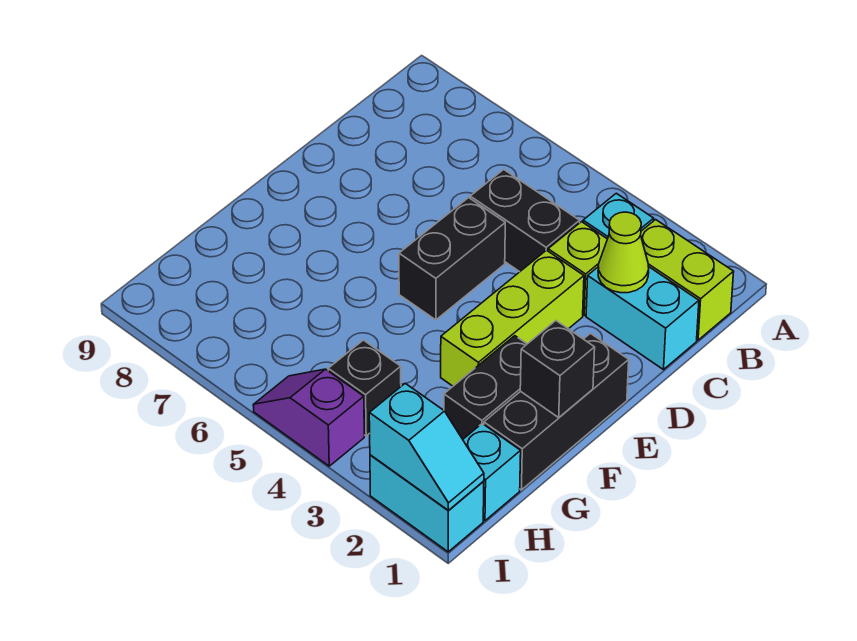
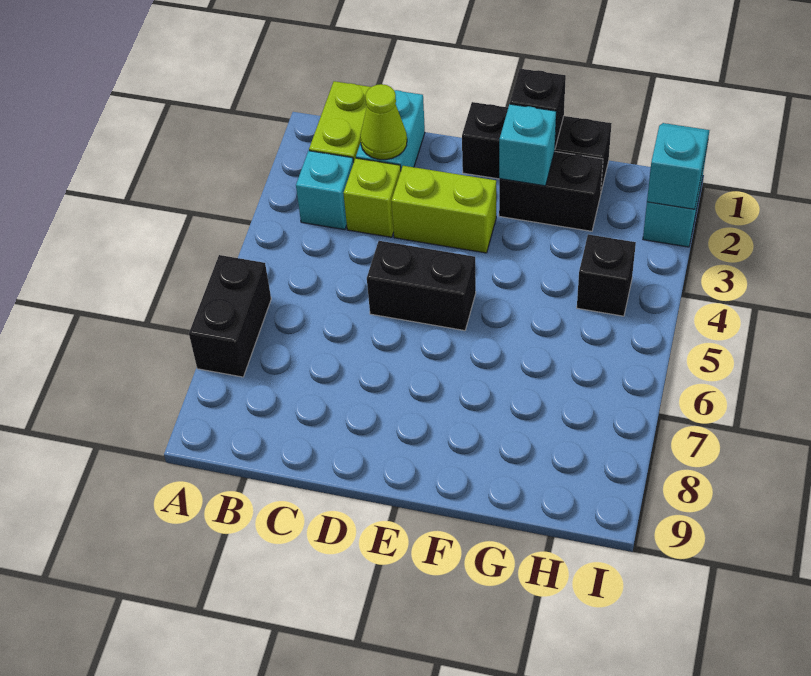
black 1x2 brick [470,170,580,272] -> black 1x2 brick moved to [189,255,271,377]
lime 1x3 brick [441,250,584,386] -> lime 1x2 brick [391,166,496,253]
cyan 1x1 brick [463,424,521,521] -> cyan 1x1 brick moved to [499,104,556,186]
purple 1x2 slope [253,369,364,466] -> none

